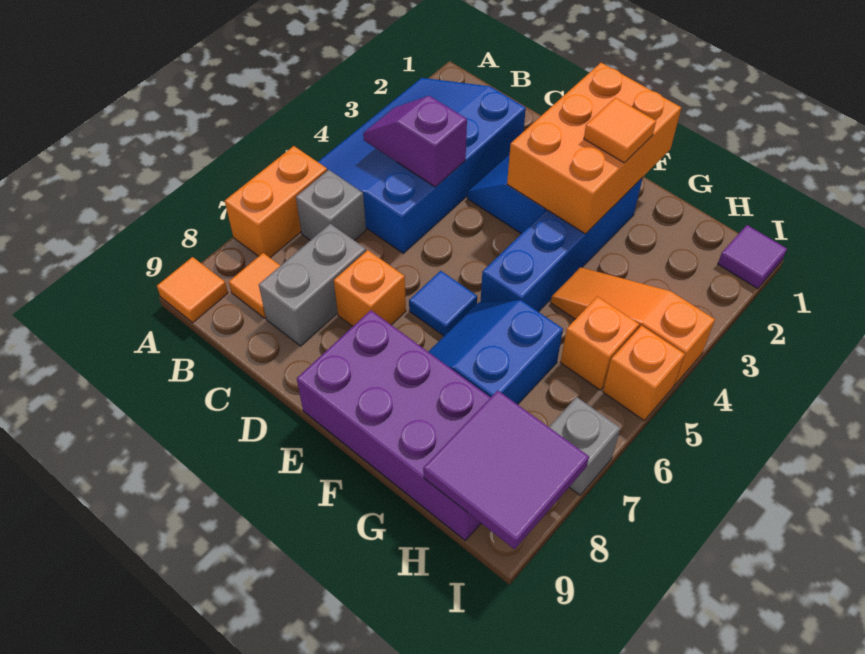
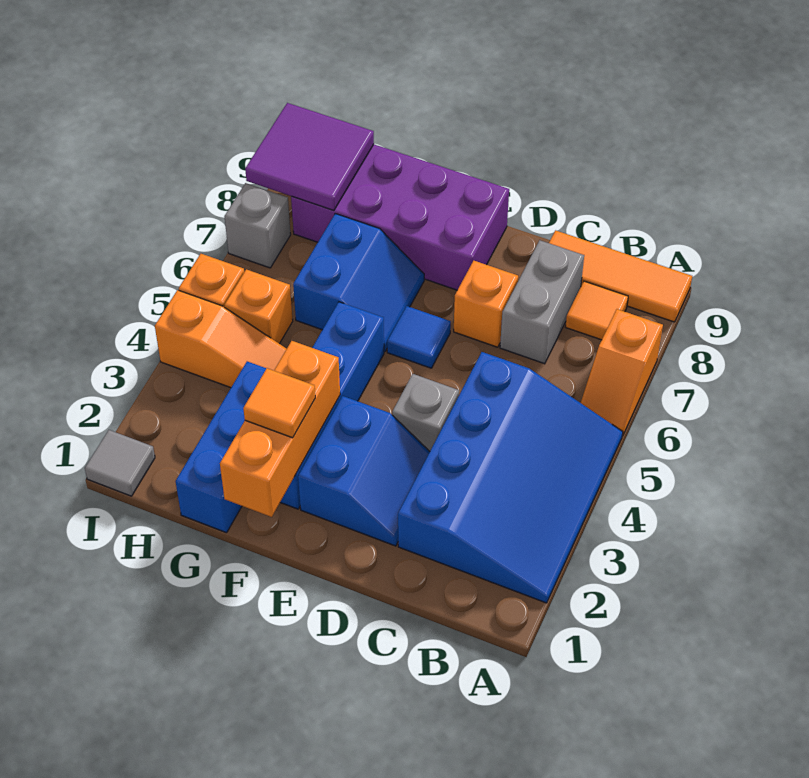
orange 1x2 brick [225,146,327,258] -> orange 1x2 slope [581,309,663,436]
orange 1x1 tile [157,257,228,323] -> orange 1x3 tile [549,230,692,322]
purple 1x2 slope [363,96,467,187] -> none
grey 1x1 brick [296,170,366,240] -> grey 1x1 brick moved to [392,374,459,451]
orange 2x3 brick [507,63,681,234] -> orange 1x3 brick [220,341,340,517]
none -> blue 1x3 brick [176,361,266,533]
purple 1x1 tile [718,225,787,289] -> grey 1x1 tile [85,430,155,496]

